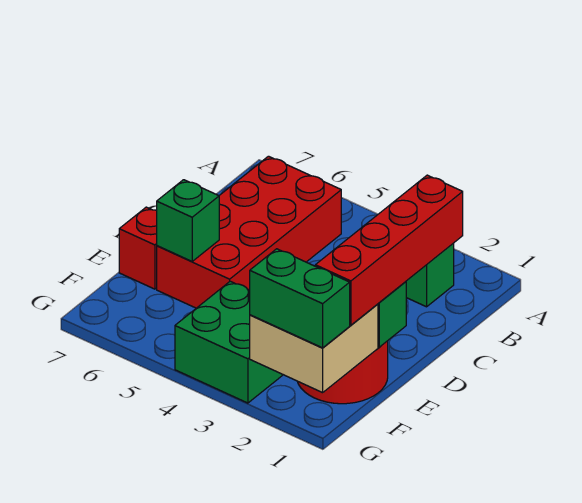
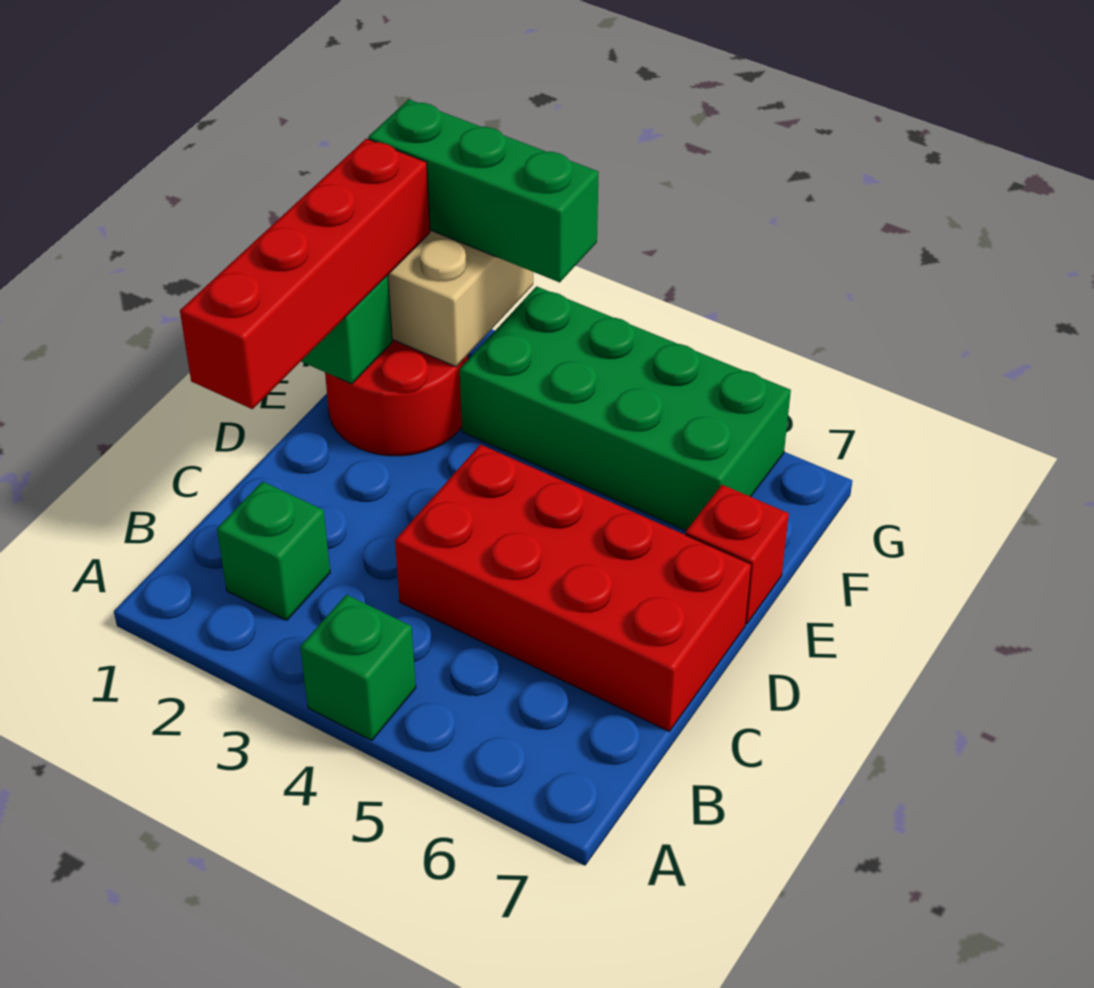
red 2x4 brick [157,156,341,308] -> red 2x4 brick turned to [395,445,751,731]
green 1x1 brick [157,180,219,262] -> green 1x1 brick moved to [300,595,416,740]
green 2x2 brick [175,281,283,403] -> green 2x4 brick [460,286,791,530]
green 1x2 brick [250,249,350,348] -> green 1x3 brick [368,99,598,282]

